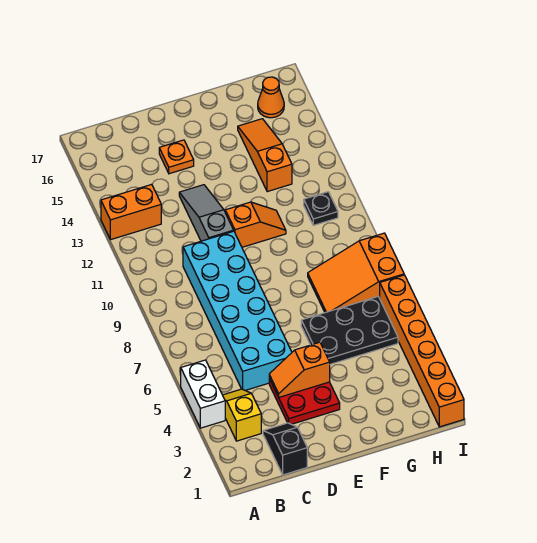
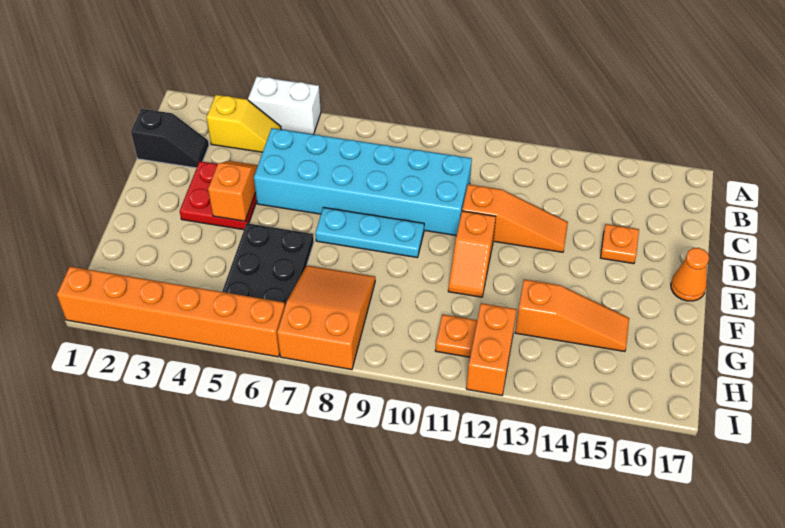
orange 1x2 brick [101,184,161,240] -> orange 1x2 brick moved to [466,303,517,396]
grey 1x3 slope [179,185,234,241] -> orange 1x3 slope [462,184,568,252]
none -> cyan 1x3 plate [315,207,424,258]
black 1x1 plate [304,192,338,225] -> orange 1x1 plate [435,314,477,357]
orange 1x1 cone [258,77,284,118] -> orange 1x1 cone moved to [671,248,709,301]

